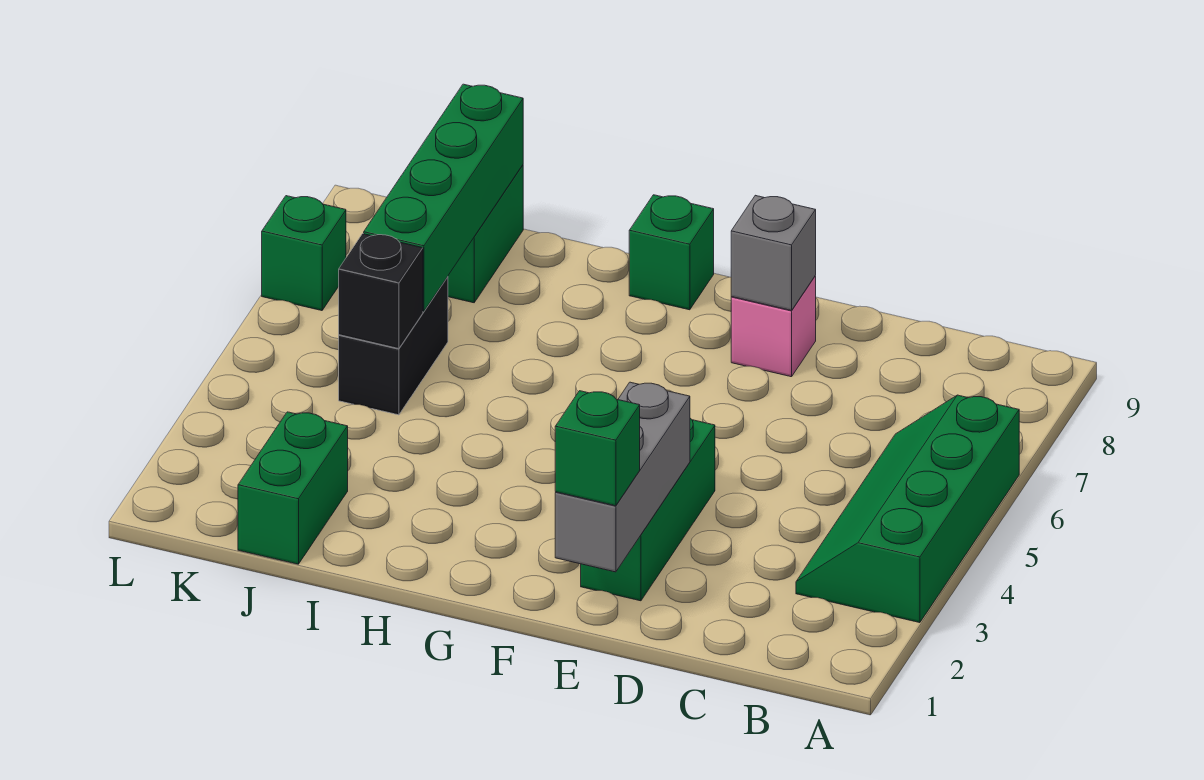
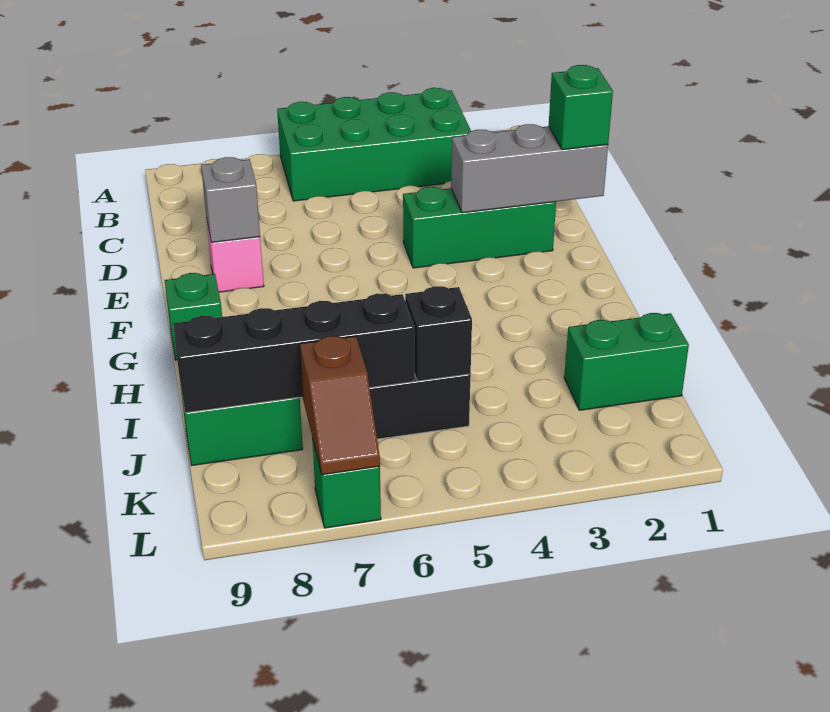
green 2x4 slope [796,395,1019,623] -> green 2x4 brick [277,88,471,201]
green 1x4 brick [364,84,523,311] -> black 1x4 brick [173,293,414,413]
none -> brown 1x2 slope [300,336,380,475]

